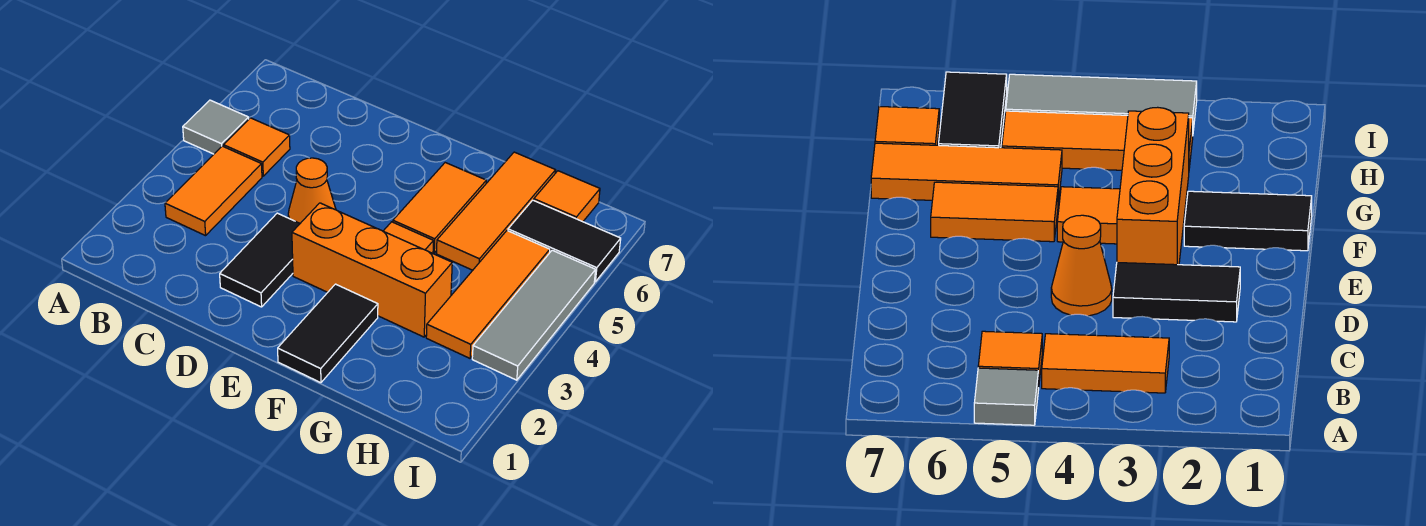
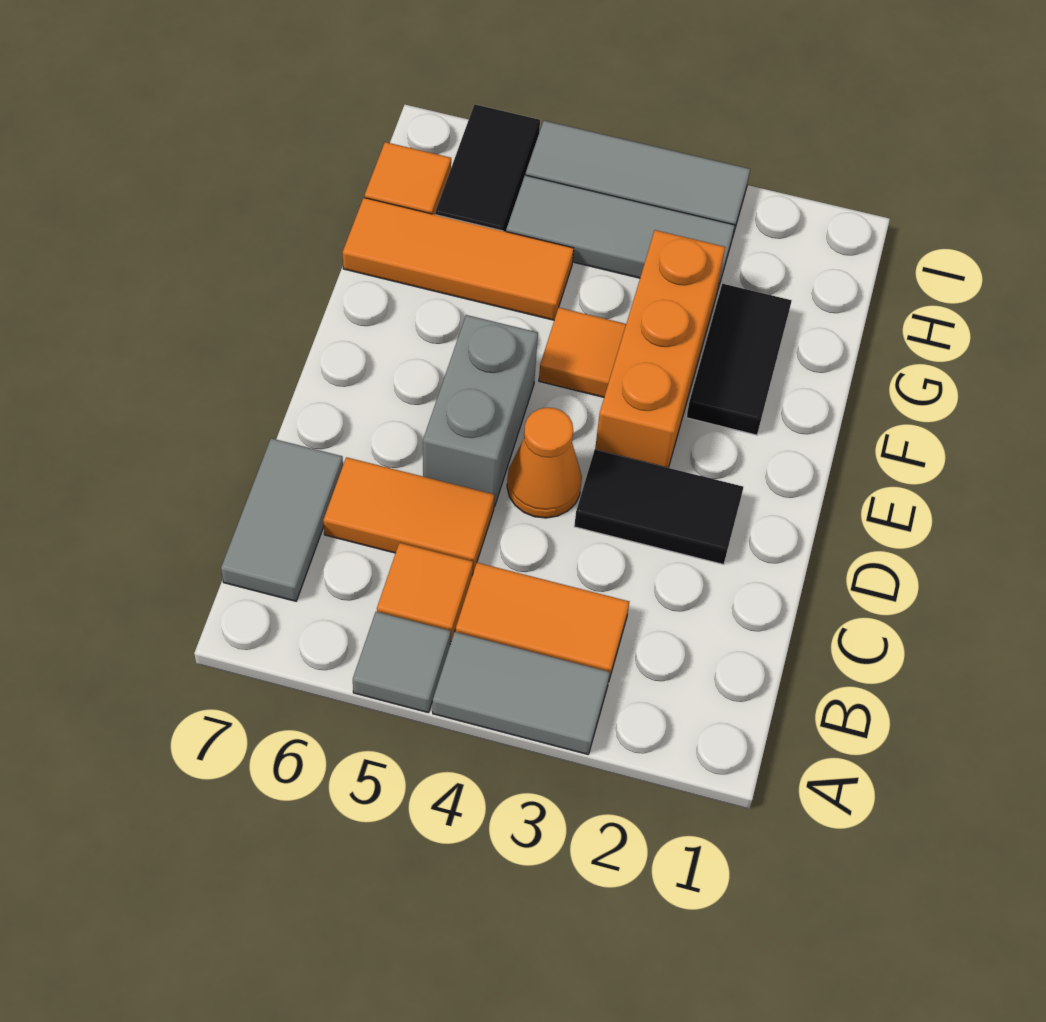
none -> grey 1x2 tile [433,632,610,754]
none -> grey 1x2 tile [221,438,343,601]
none -> grey 1x2 brick [423,315,538,507]
black 1x2 tile [278,284,378,383] -> black 1x2 tile turned to [686,284,792,435]
orange 1x2 tile [393,163,486,253] -> orange 1x2 tile moved to [323,457,494,572]
orange 1x3 tile [426,231,550,358] -> grey 1x3 tile [506,175,735,295]

